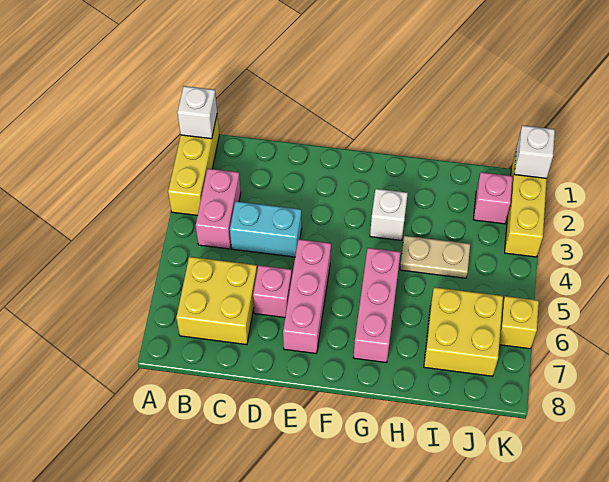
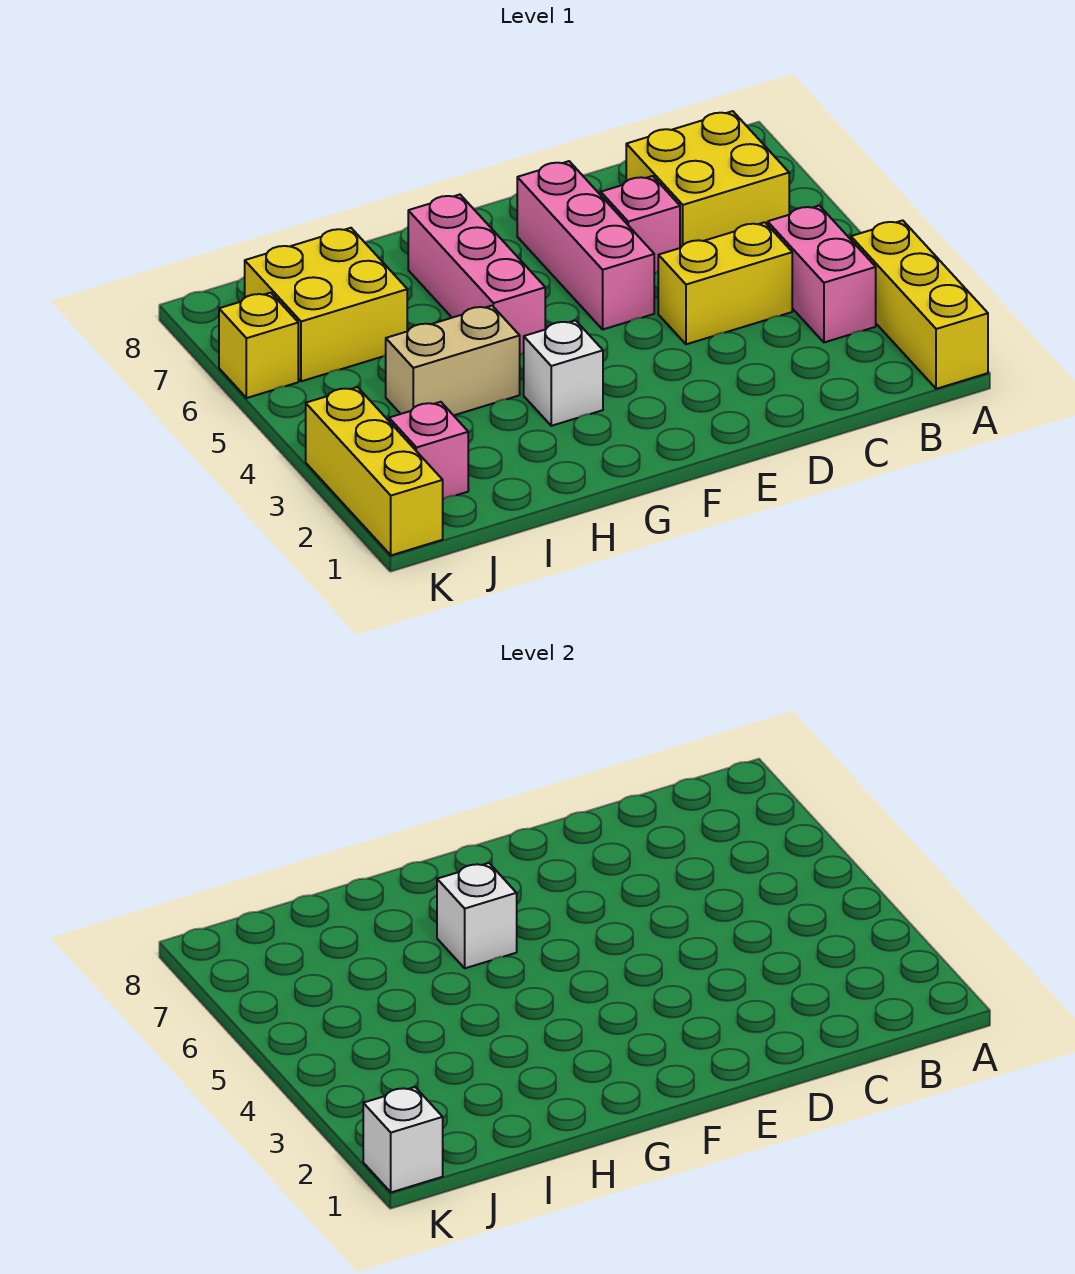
white 1x1 brick [177,86,217,139] -> white 1x1 brick moved to [437,863,517,968]
cyan 1x2 brick [230,201,302,257] -> yellow 1x2 brick [658,222,792,344]
tan 1x2 plate [400,236,470,278] -> tan 1x2 brick [386,306,520,415]

